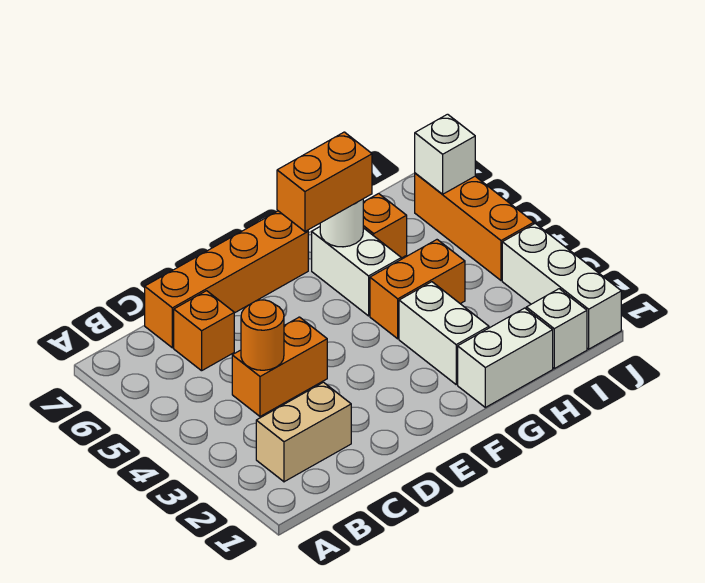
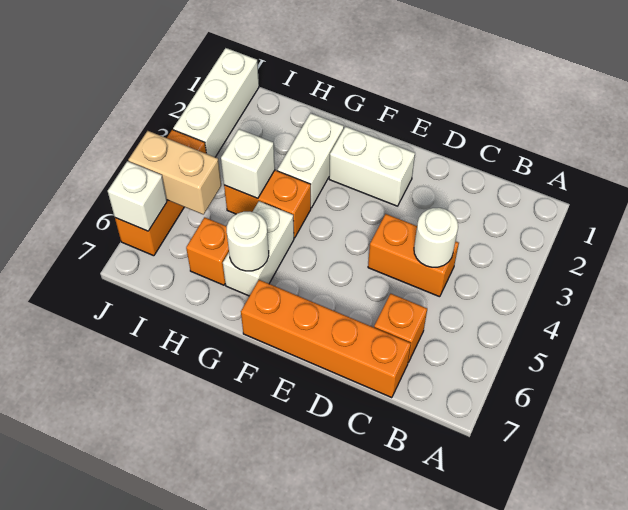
tan 1x2 brick [256,382,351,482] -> tan 1x2 brick moved to [129,131,221,215]
orange 1x1 round brick [241,300,284,370] -> white 1x1 round brick [414,208,458,267]
orange 1x2 brick [277,132,372,231] -> none
white 1x2 brick [458,308,553,407] -> white 1x2 brick moved to [329,127,415,206]
white 1x1 brick [526,289,587,369] -> white 1x1 brick moved to [221,129,275,198]

